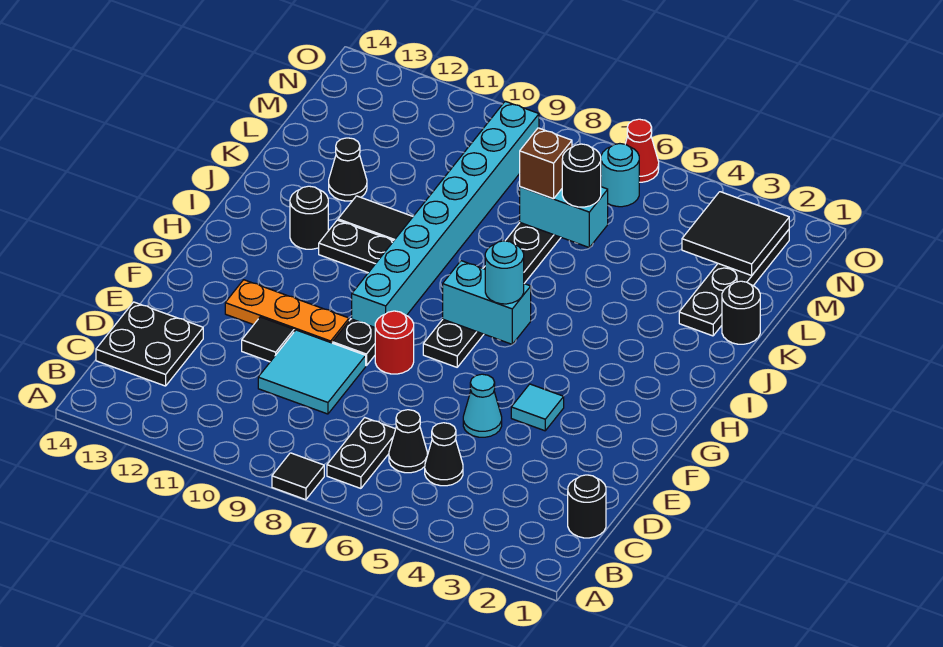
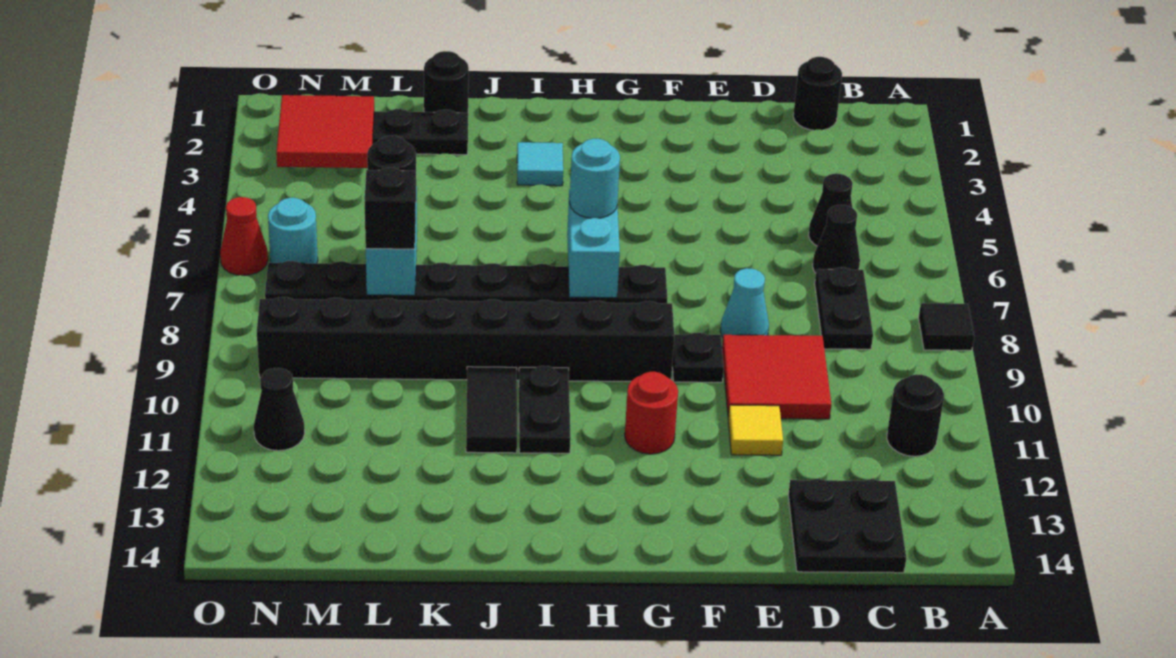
black 1x2 plate [327,418,395,488] -> black 1x2 plate turned to [815,267,873,349]
cyan 2x2 tile [258,330,366,414] -> red 2x2 tile [722,335,831,419]
cyan 1x1 cone [463,374,502,437] -> cyan 1x1 cone moved to [720,268,769,337]
black 1x1 tile [242,317,294,362] -> yellow 1x1 tile [728,405,783,455]
cyan 1x1 tile [511,384,564,431] -> cyan 1x1 tile moved to [517,142,563,186]
red 1x1 round brick [375,311,414,374] -> red 1x1 round brick moved to [625,372,678,454]
orange 1x3 plate [225,280,349,343] -> none
cyan 1x8 brick [352,101,539,327] -> black 1x8 brick [257,297,674,381]
black 1x1 round brick [290,186,328,249] -> black 1x1 round brick moved to [887,374,944,456]
black 1x1 cone [329,138,367,201] -> black 1x1 cone moved to [254,368,305,451]
brown 1x1 brick [520,128,572,199] -> black 1x1 brick [365,168,416,249]
black 2x2 tile [682,192,789,275] -> red 2x2 tile [276,95,374,168]

